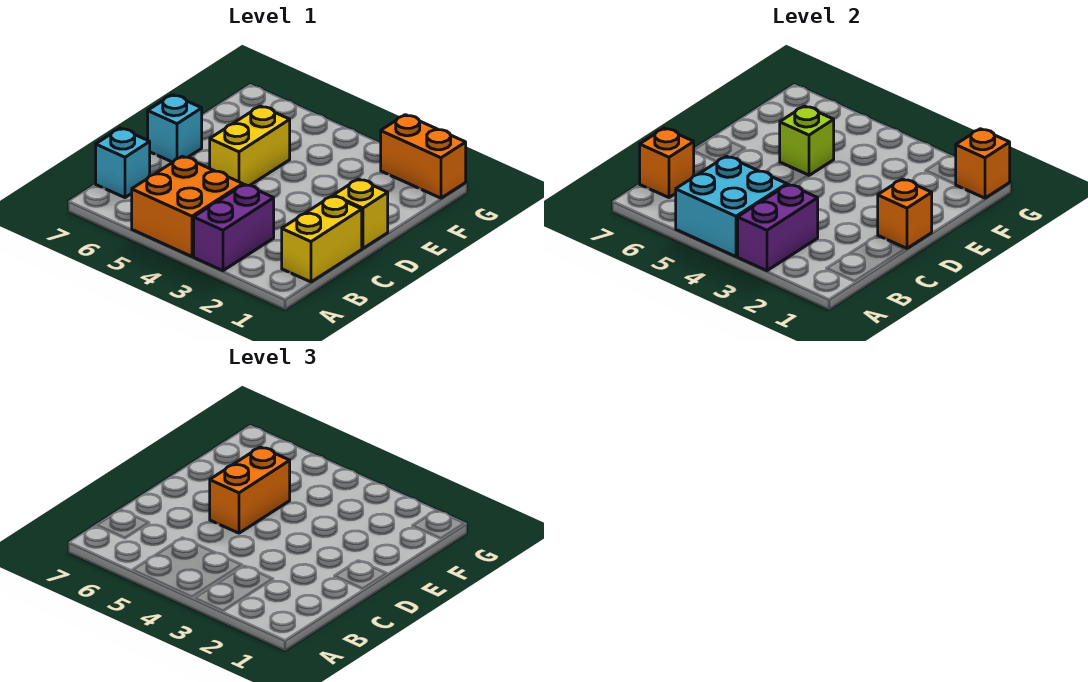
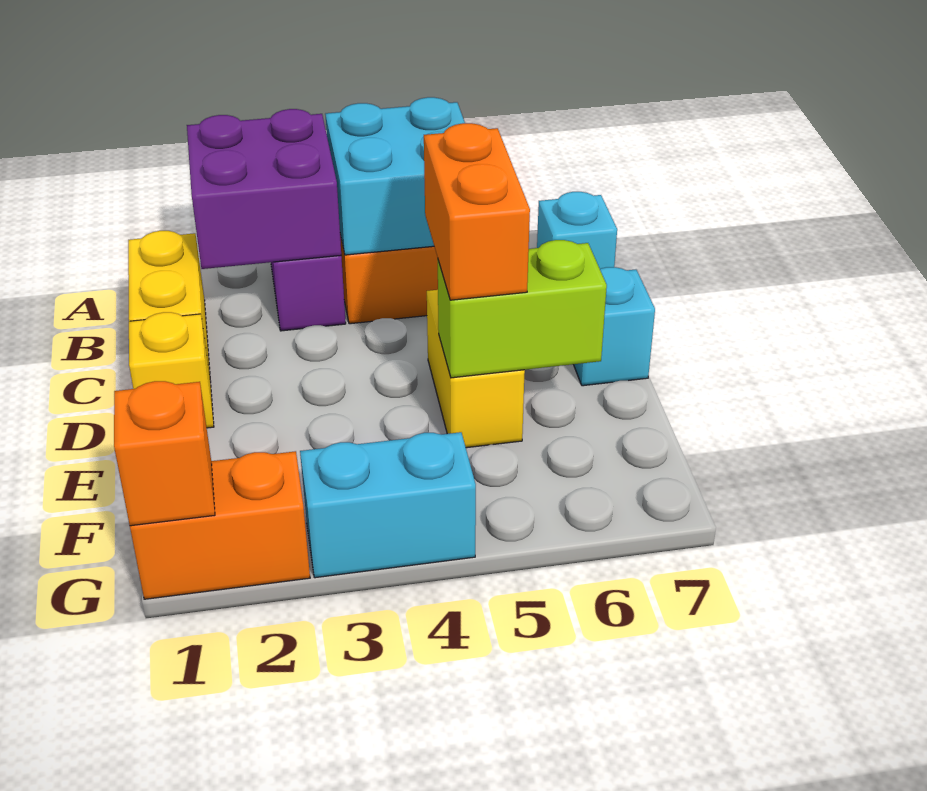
purple 1x2 brick [738,184,818,271] -> purple 2x2 brick [187,109,341,269]
orange 1x1 brick [640,128,694,198] -> none
orange 1x1 brick [878,179,932,248] -> none
lime 1x1 brick [780,106,834,175] -> lime 1x2 brick [438,240,607,378]
none -> cyan 1x2 brick [300,432,476,578]

